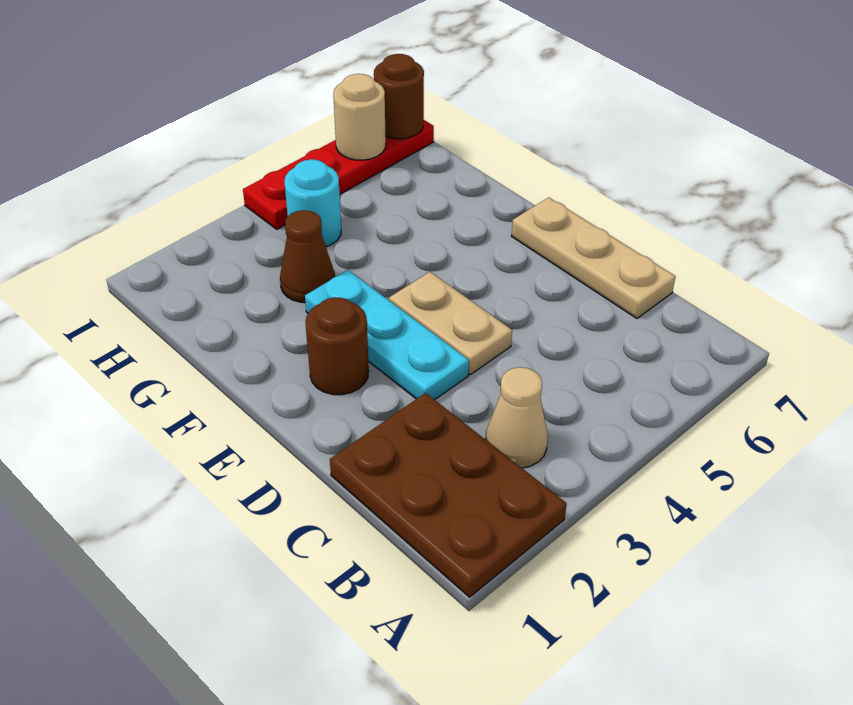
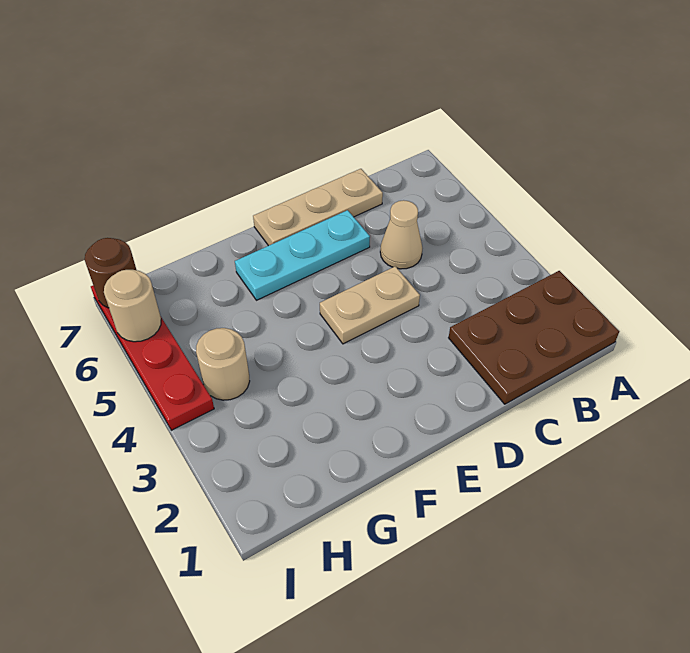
tan 1x1 cone [485,367,548,468] -> tan 1x1 cone moved to [380,200,422,269]
cyan 1x3 plate [305,270,469,400] -> cyan 1x3 plate moved to [235,210,370,300]
brown 1x1 round brick [306,297,369,395] -> none
brown 1x1 cone [280,210,335,303] -> none
cyan 1x1 round brick [284,159,341,247] -> tan 1x1 round brick [196,328,250,400]

